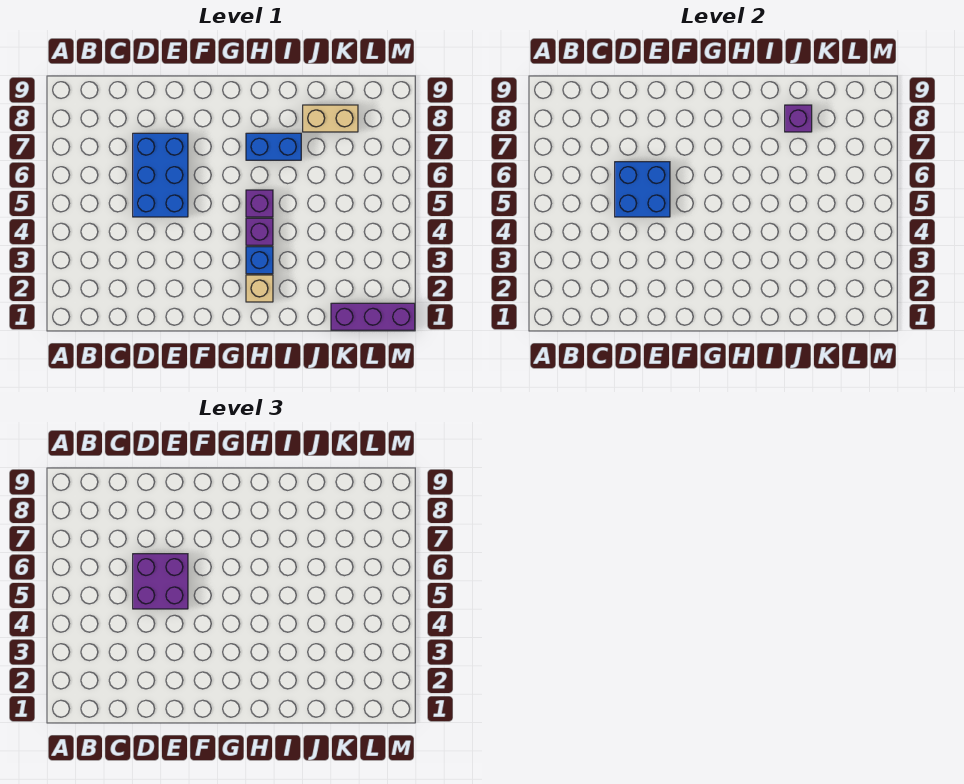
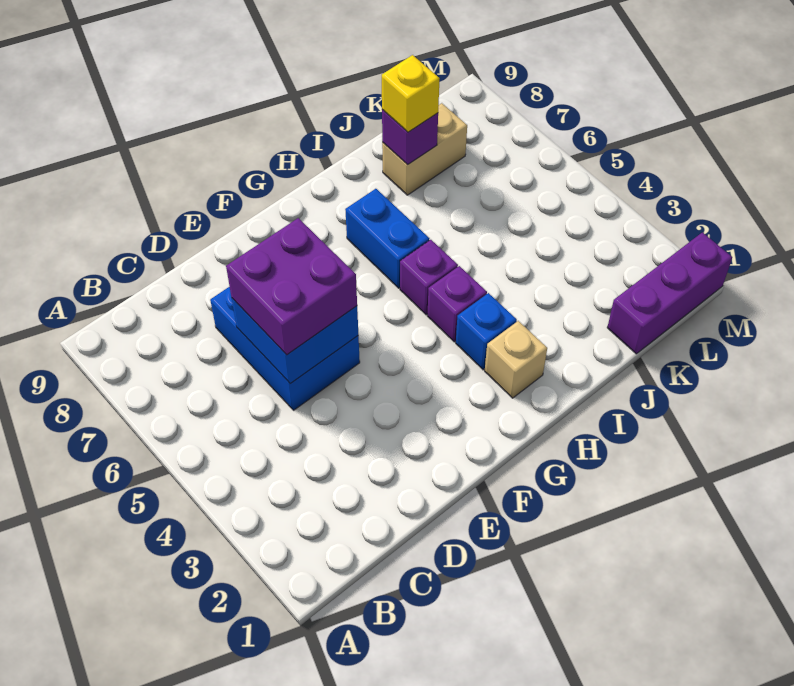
blue 1x2 brick [246,133,301,160] -> blue 1x2 brick turned to [345,189,430,288]
none -> yellow 1x1 brick [382,55,440,132]

